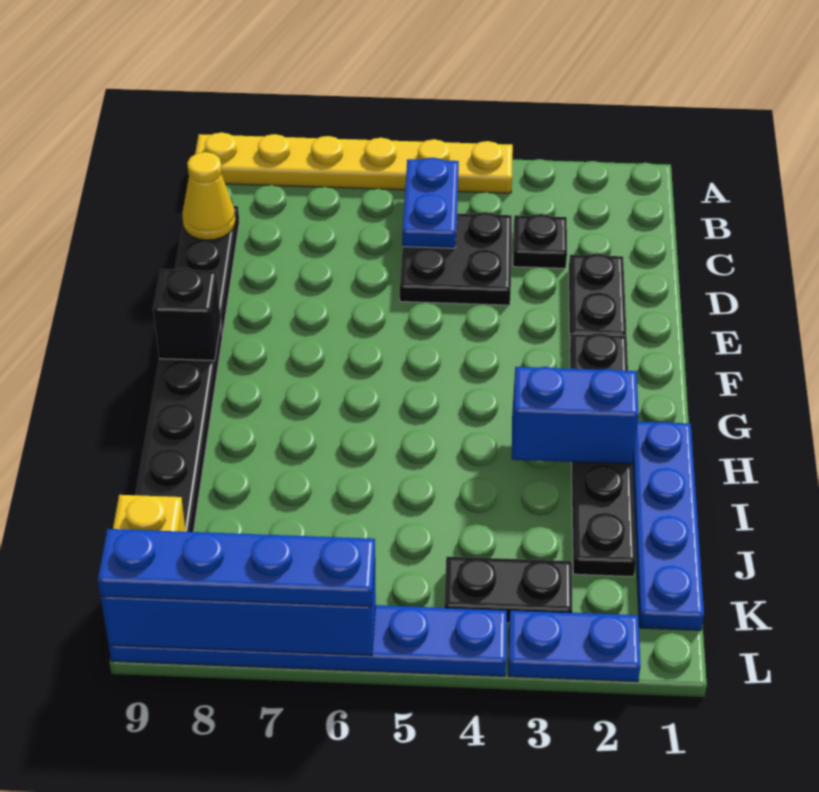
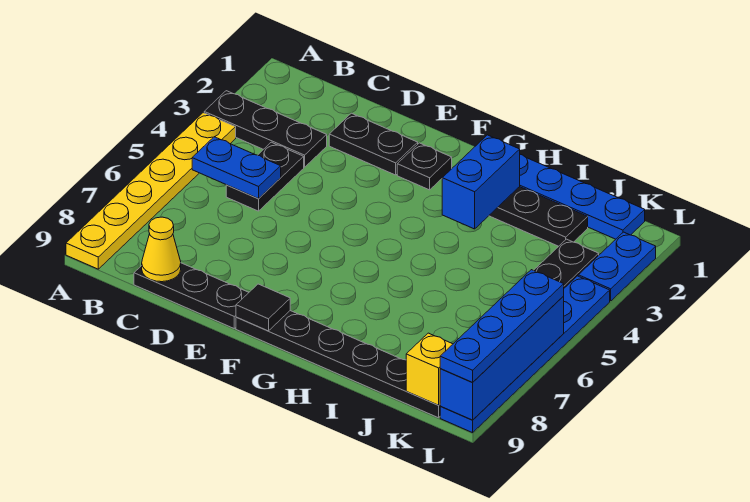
black 1x1 plate [513,214,567,268] -> black 1x3 plate [204,91,327,167]
black 2x2 plate [400,212,512,305] -> black 1x2 plate [226,142,304,211]
black 1x1 brick [153,268,221,361] -> black 1x1 tile [236,284,290,331]

